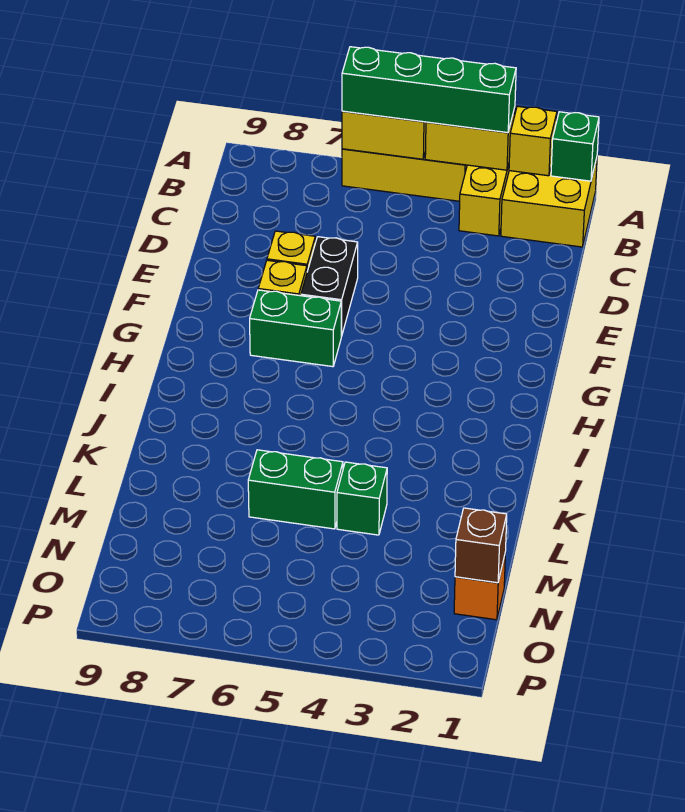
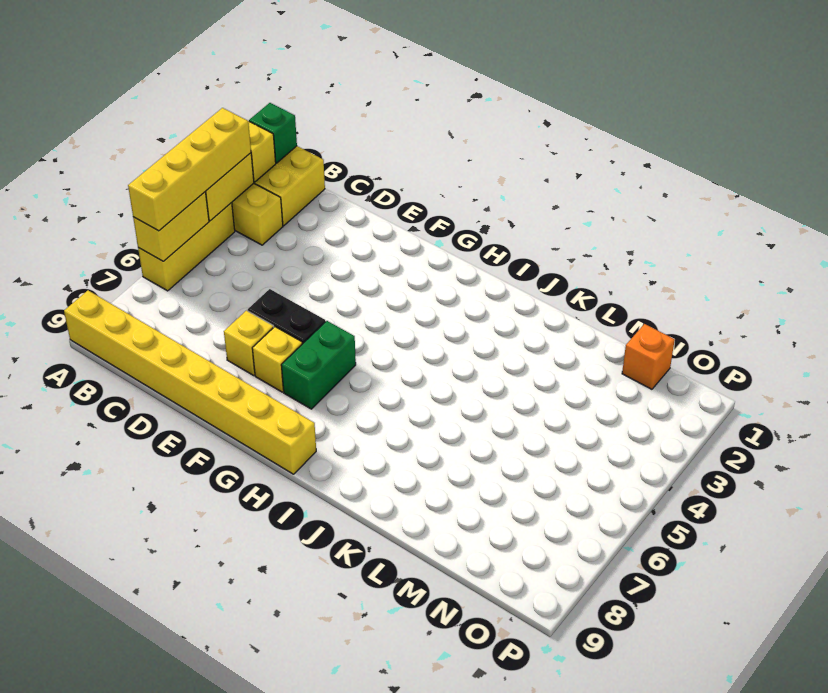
green 1x4 brick [342,47,516,133] -> yellow 1x4 brick [128,108,251,231]
none -> yellow 1x8 brick [64,290,316,474]
green 1x1 brick [337,462,387,535] -> none
green 1x2 brick [248,450,343,529] -> none
brown 1x1 brick [455,508,507,583] -> none

